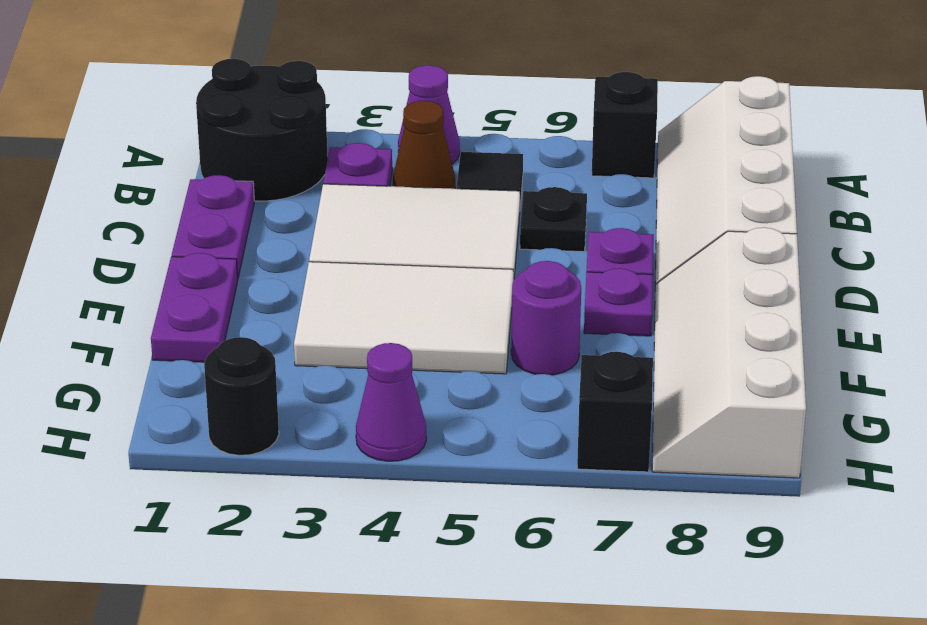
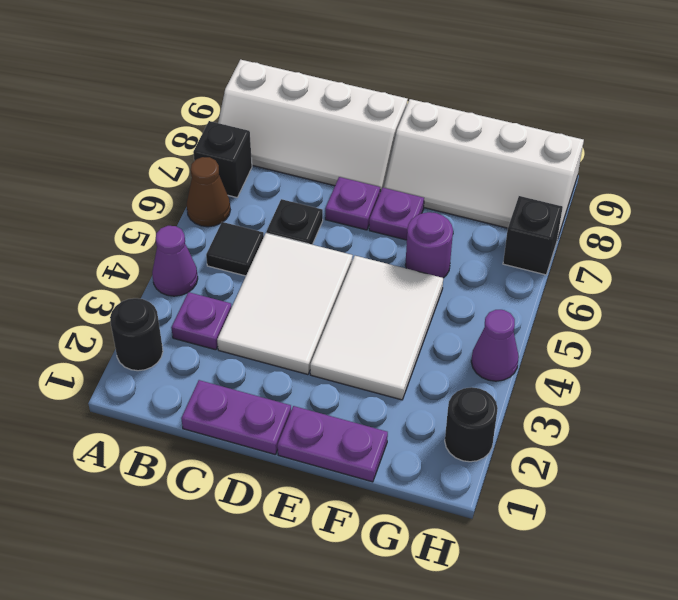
black 2x2 round brick [196,59,328,201] -> black 1x1 round brick [110,298,163,371]
brown 1x1 cone [393,101,455,189] -> brown 1x1 cone moved to [187,157,230,227]

